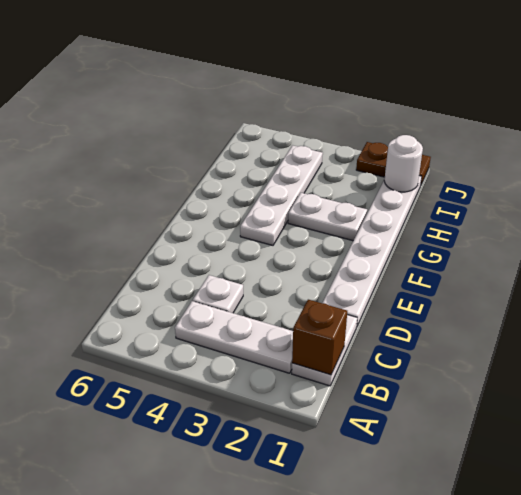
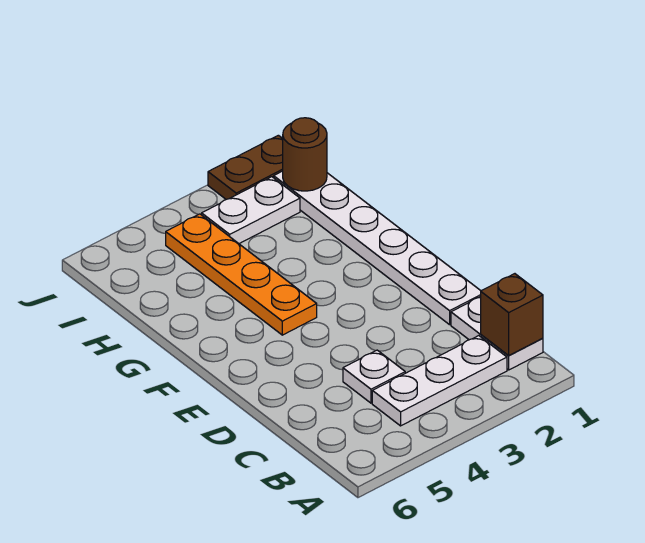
white 1x4 plate [240,145,323,245] -> orange 1x4 plate [166,214,317,335]
white 1x2 plate [288,193,367,241] -> white 1x2 plate moved to [202,177,300,244]
white 1x1 round brick [384,135,423,192] -> brown 1x1 round brick [283,118,327,191]

